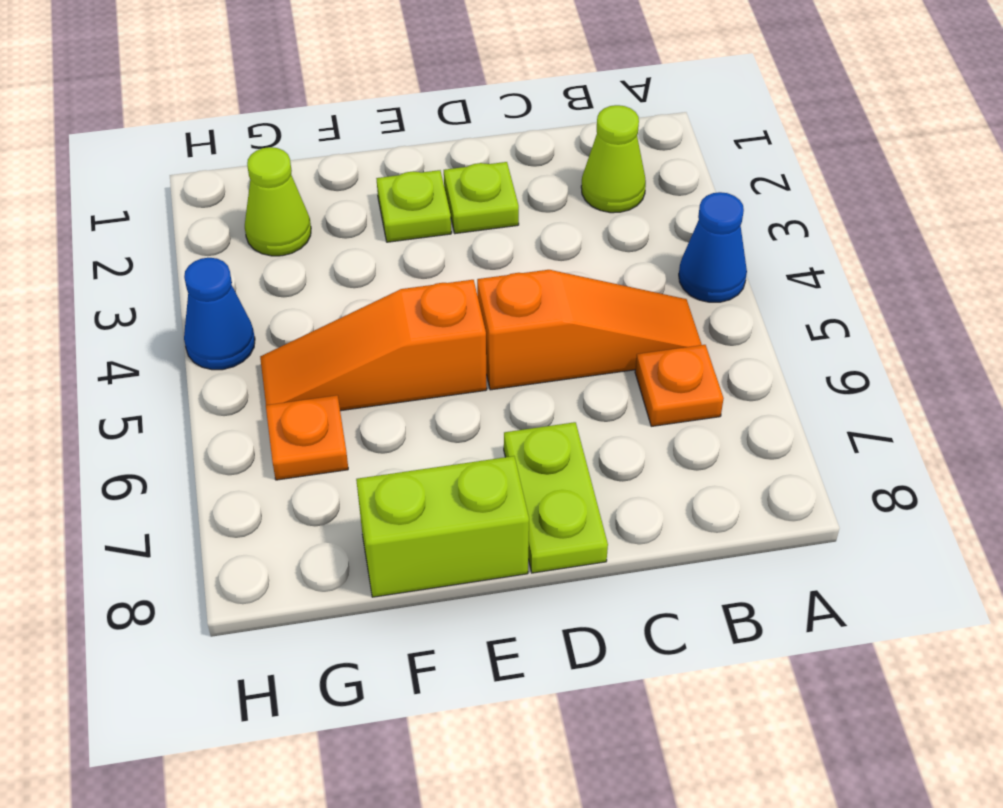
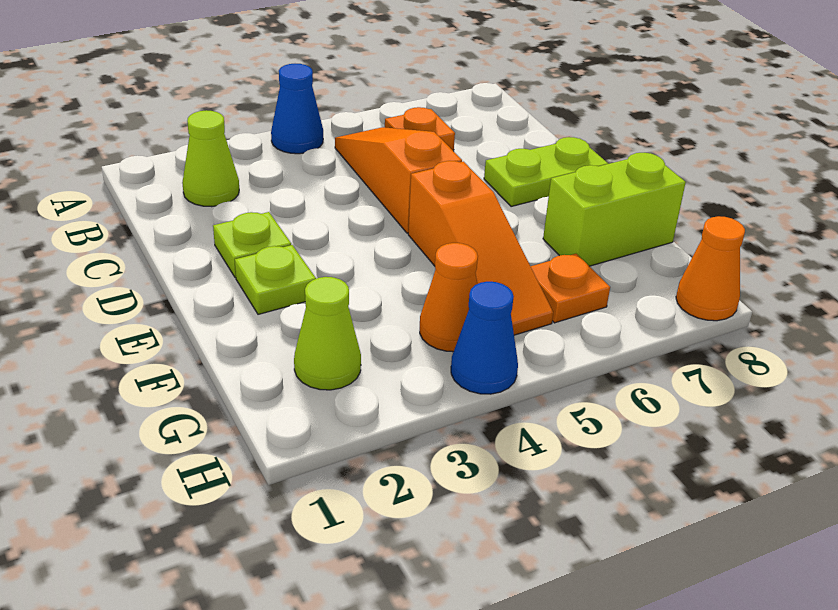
lime 1x2 brick [356,456,529,597] -> lime 1x2 brick turned to [543,153,686,266]
none -> orange 1x1 cone [420,243,478,352]
none -> orange 1x1 cone [676,216,745,321]

